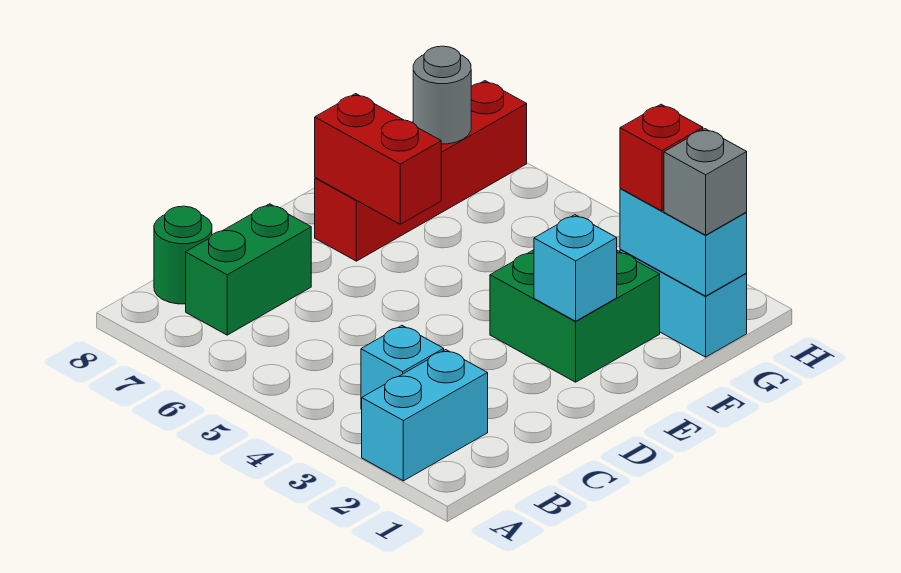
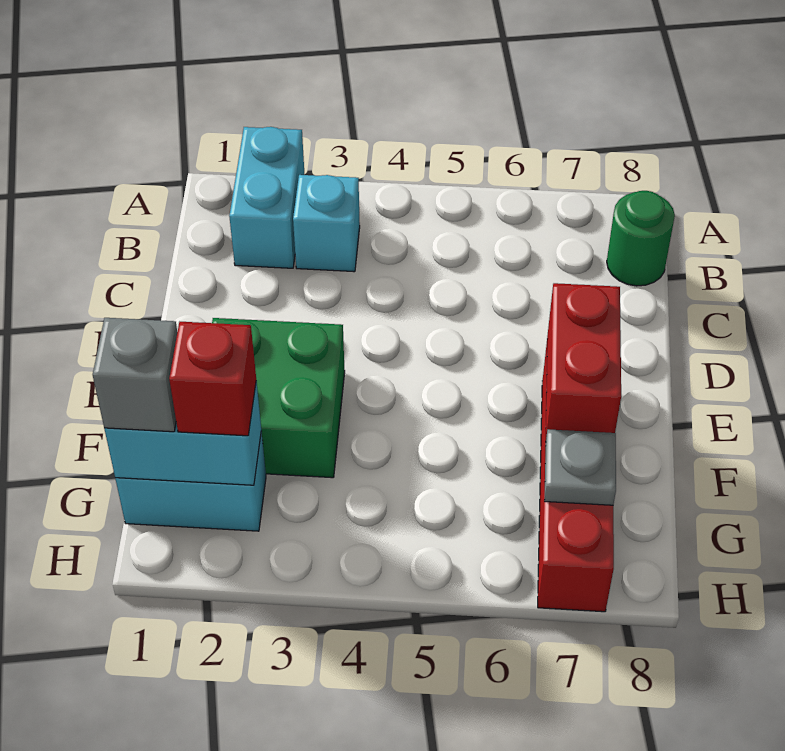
green 1x2 brick [186,204,311,335] -> none
cyan 1x1 brick [534,215,617,321] -> none
red 1x2 brick [315,94,441,224] -> red 1x2 brick turned to [546,283,621,437]
grey 1x1 round brick [413,46,471,144] -> grey 1x1 plate [544,429,616,505]

